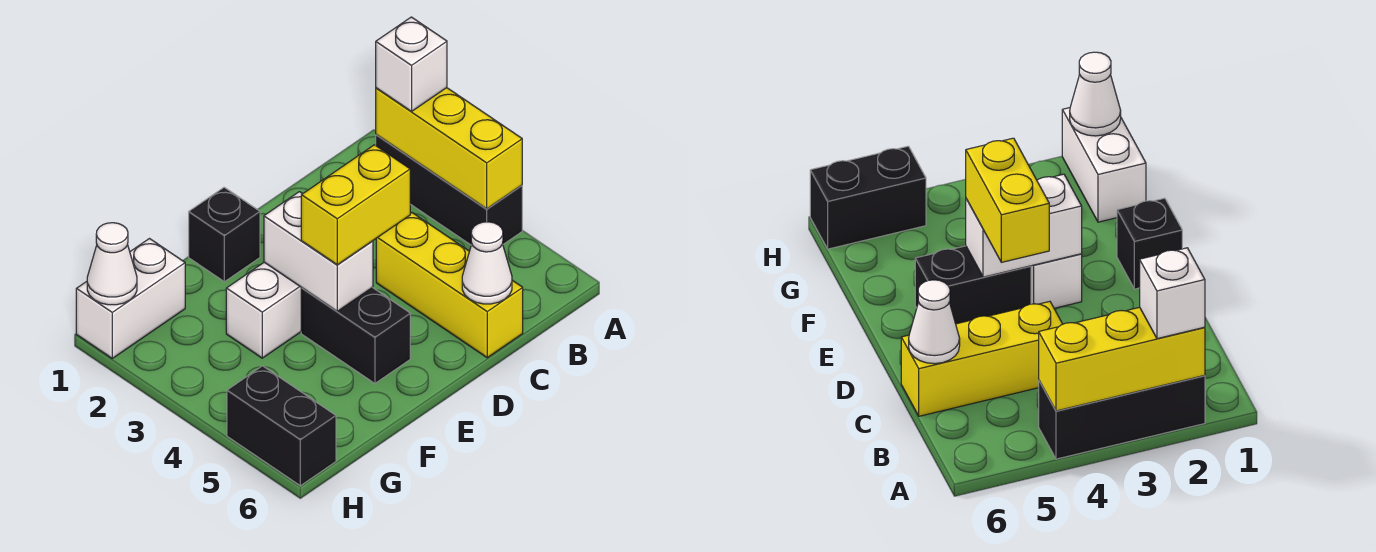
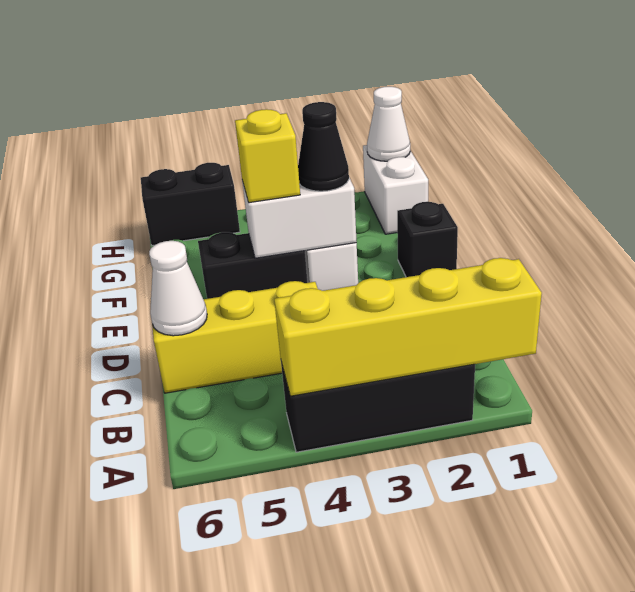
yellow 1x3 brick [376,88,522,209] -> yellow 1x4 brick [274,258,542,396]
white 1x1 brick [376,17,447,111] -> none
yellow 1x2 brick [301,145,410,265] -> yellow 1x1 brick [235,109,300,203]
none -> black 1x1 cone [298,102,349,191]

